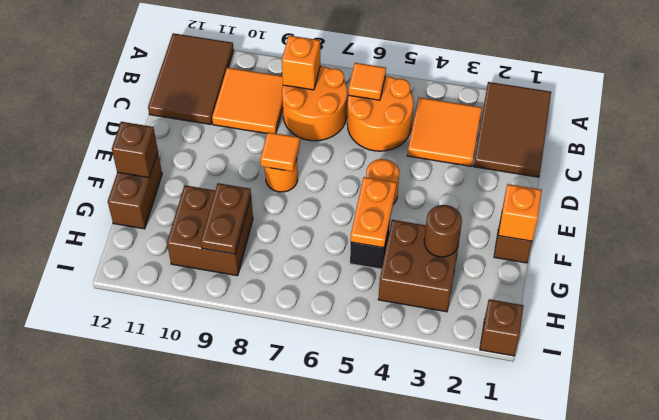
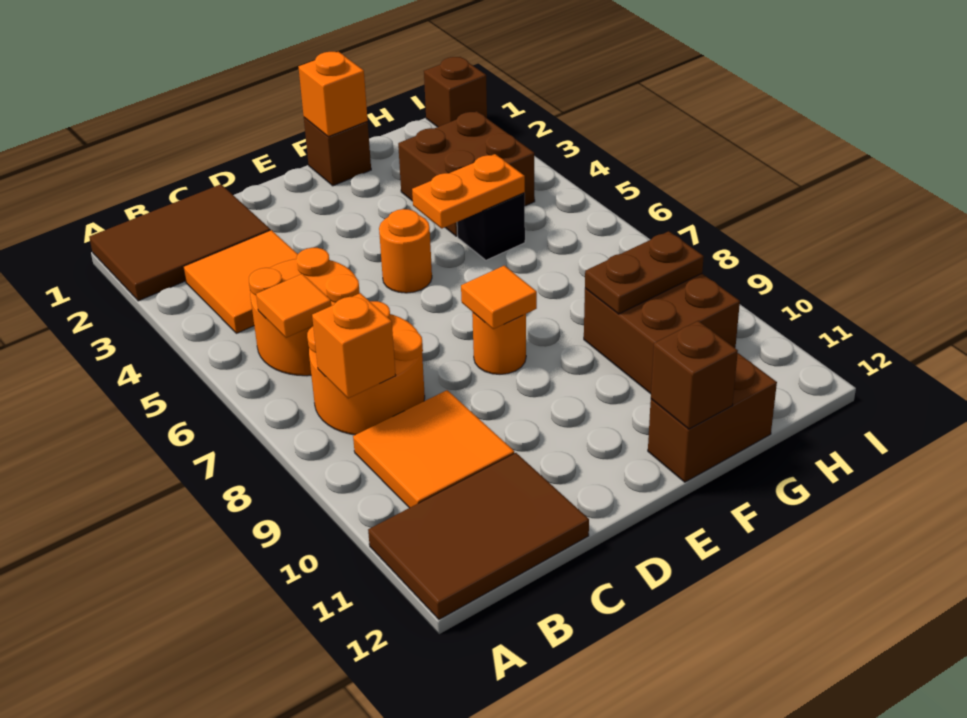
brown 1x1 round brick [424,205,462,257] -> none

